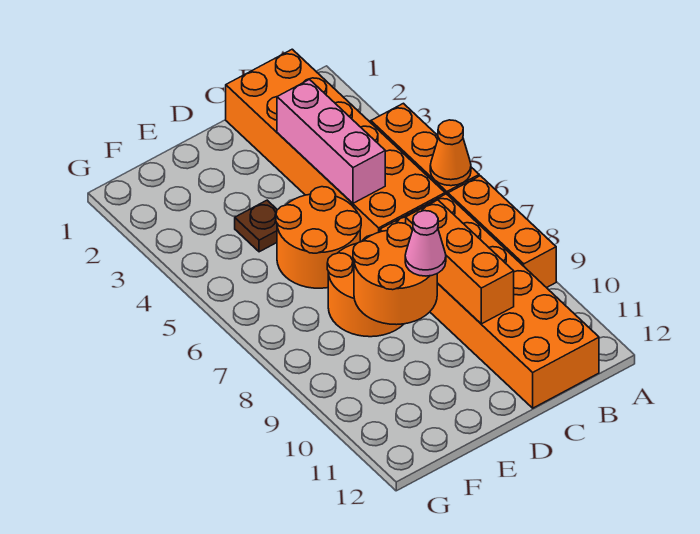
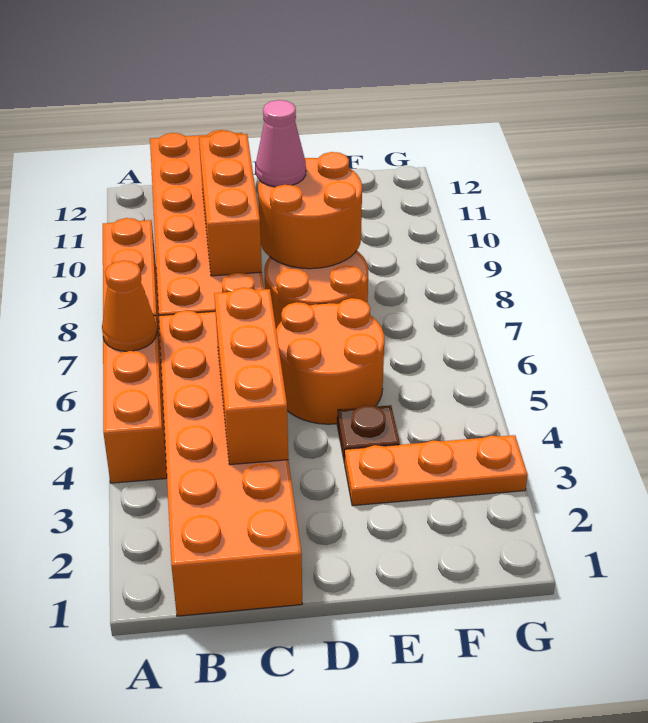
pink 1x3 brick [277,80,385,203] -> orange 1x3 brick [214,288,288,465]
none -> orange 1x3 plate [345,435,528,506]

